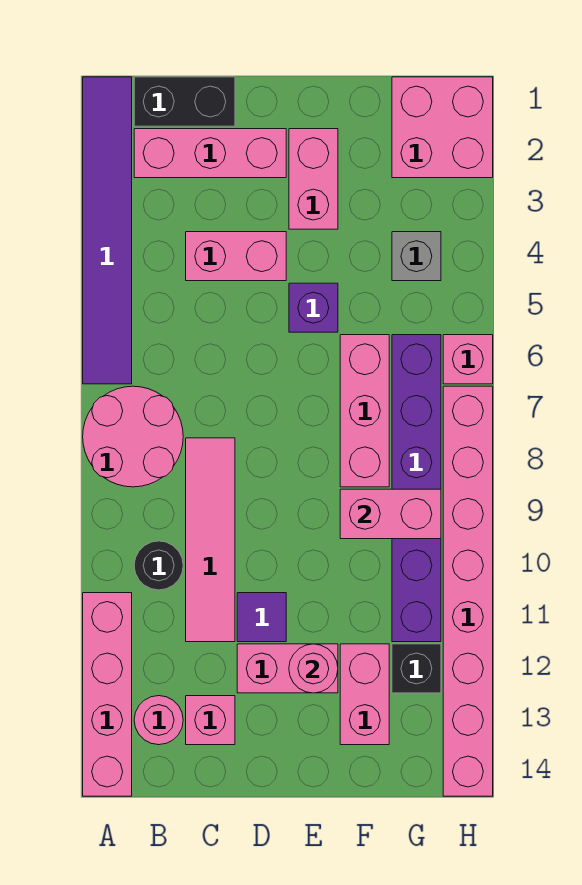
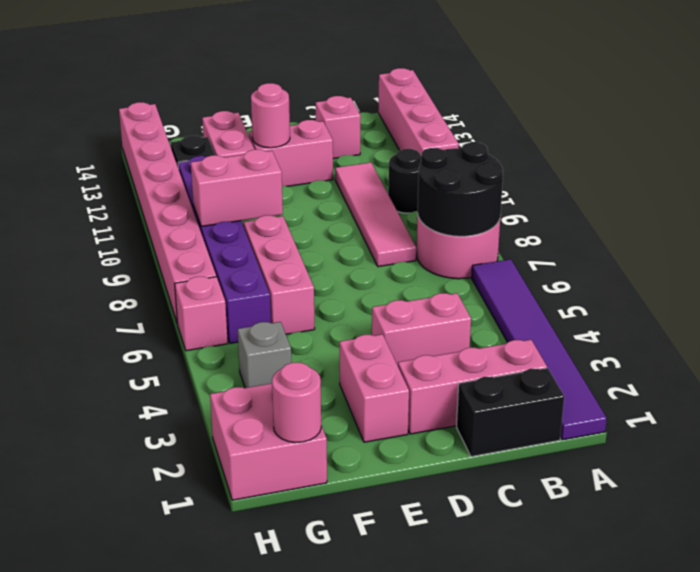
none -> black 2x2 round brick [418,142,503,236]
pink 1x1 round brick [134,696,183,745] -> pink 1x1 round brick moved to [272,363,321,442]
purple 1x1 tile [237,593,286,642] -> none
purple 1x1 brick [289,283,338,332] -> none

